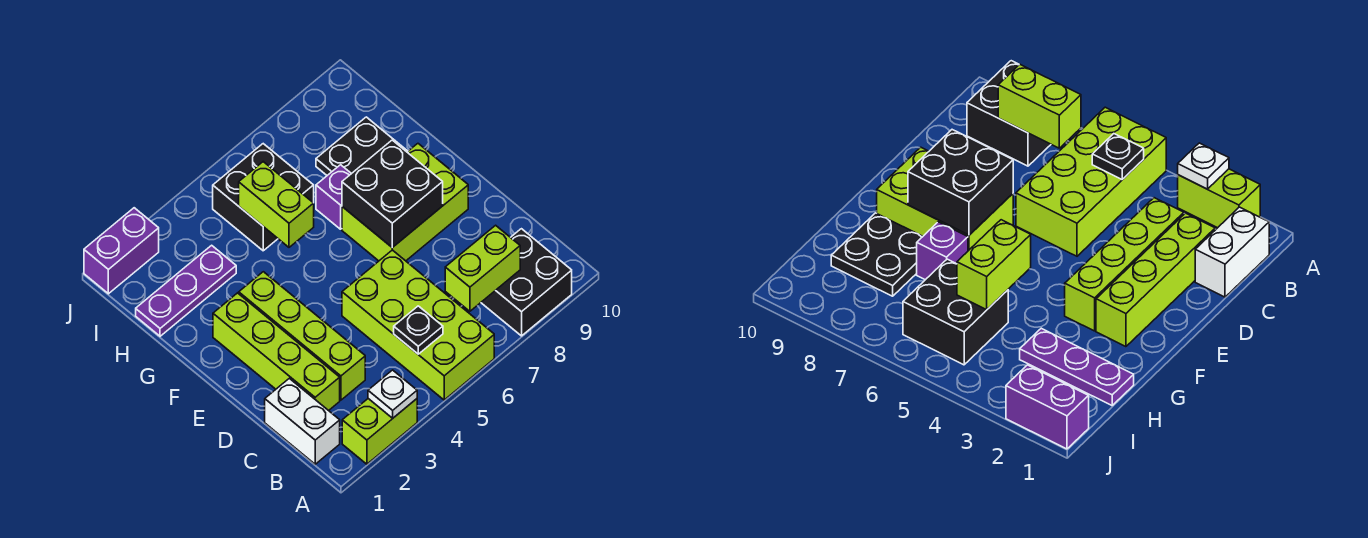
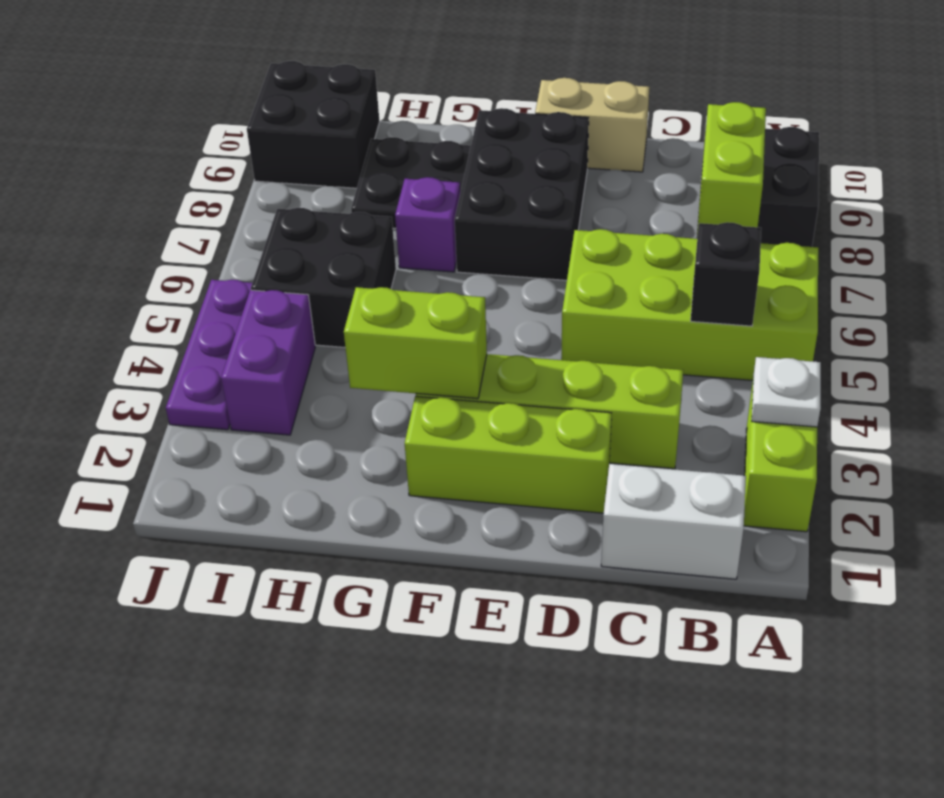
black 1x1 plate [394,306,443,354] -> black 1x1 brick [691,222,761,326]
lime 1x4 brick [213,293,340,411] -> lime 1x3 brick [405,396,612,513]
none -> tan 1x2 brick [535,78,650,172]
lime 2x3 brick [342,144,468,261] -> black 2x3 brick [455,108,589,280]
black 2x2 brick [342,140,443,248] -> black 2x2 brick moved to [247,61,380,188]
lime 1x2 brick [239,162,314,247] -> lime 1x2 brick moved to [344,287,487,399]
purple 1x3 plate [136,245,236,336] -> purple 1x3 plate moved to [166,280,252,430]
purple 1x2 brick [84,208,159,294] -> purple 1x2 brick moved to [221,290,315,435]

